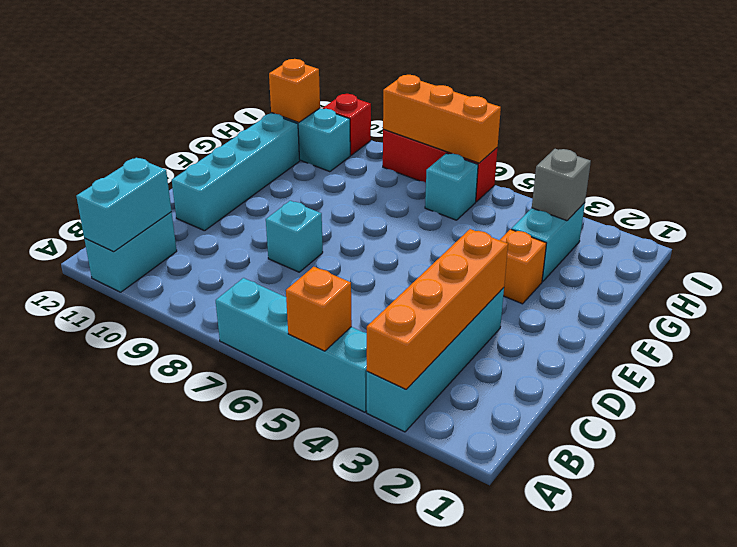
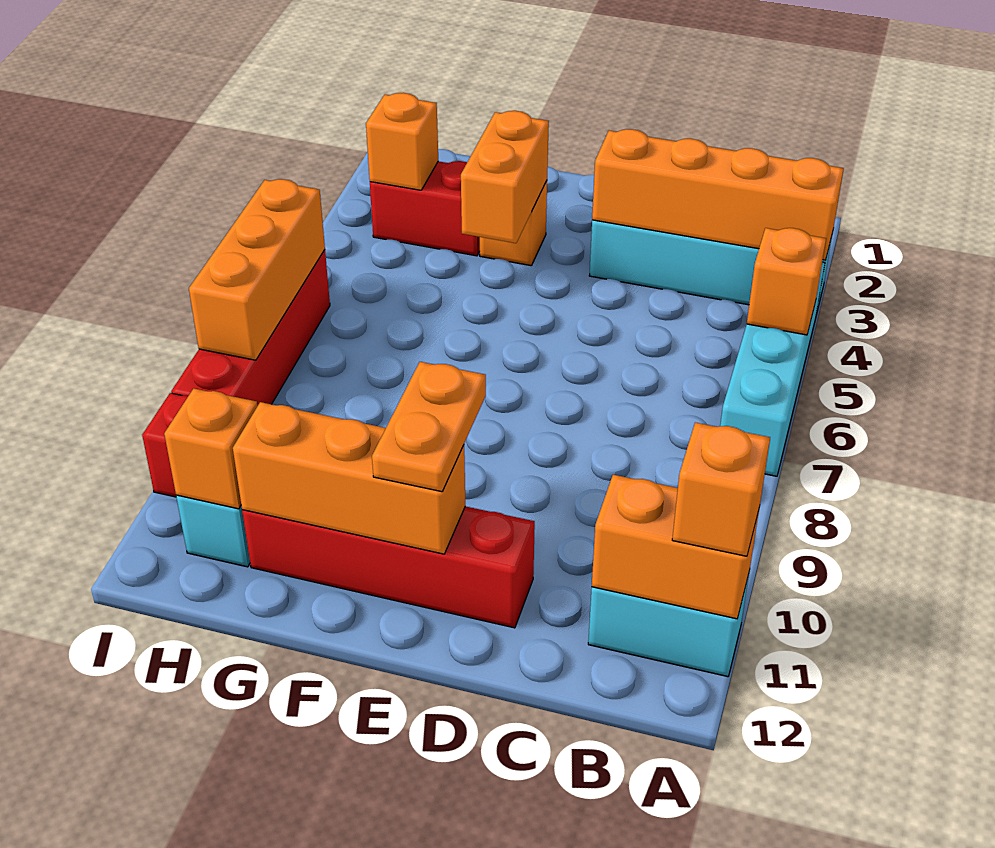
cyan 1x2 brick [76,158,172,252] -> orange 1x2 brick [592,475,759,619]
none -> orange 1x1 brick [672,422,770,556]
cyan 1x1 brick [266,201,323,272] -> none
cyan 1x4 brick [172,114,300,231] -> red 1x4 brick [242,506,535,628]
none -> orange 1x2 plate [372,362,486,492]
none -> orange 1x3 brick [233,402,465,554]
none -> orange 1x2 brick [461,111,549,243]
cyan 1x2 brick [511,203,585,282] -> red 1x2 brick [370,161,480,256]
grey 1x1 brick [532,149,591,221] -> orange 1x1 brick [366,93,438,190]
cyan 1x1 brick [425,153,478,220] -> none
red 1x3 brick [383,129,497,202] -> red 1x4 brick [171,250,330,406]

